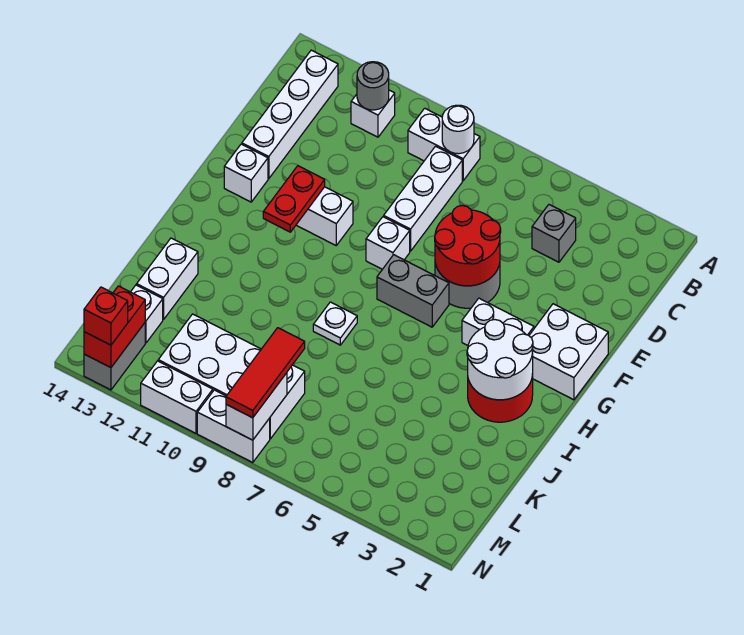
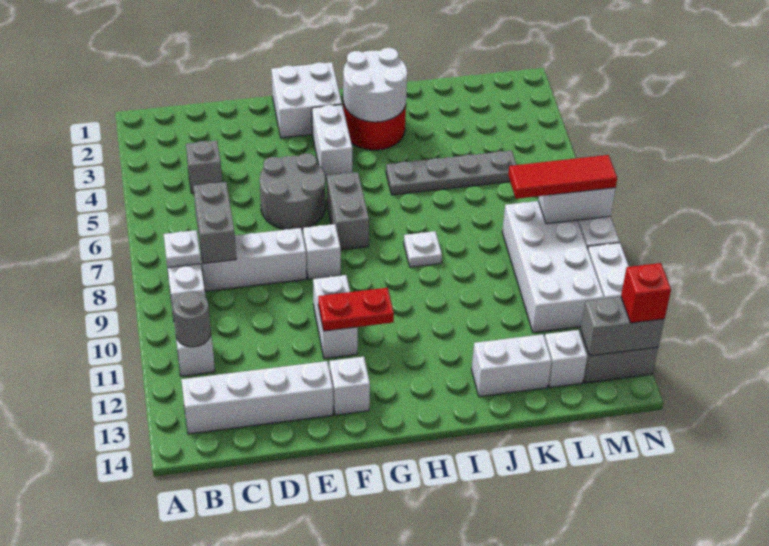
white 1x1 round brick [442,105,474,154] -> white 1x1 plate [164,230,201,268]
none -> grey 1x2 brick [193,182,236,263]
red 2x2 round brick [435,206,501,286] -> none
none -> grey 1x4 plate [386,150,516,195]
red 1x2 brick [84,286,145,368] -> grey 1x2 brick [581,297,665,356]

